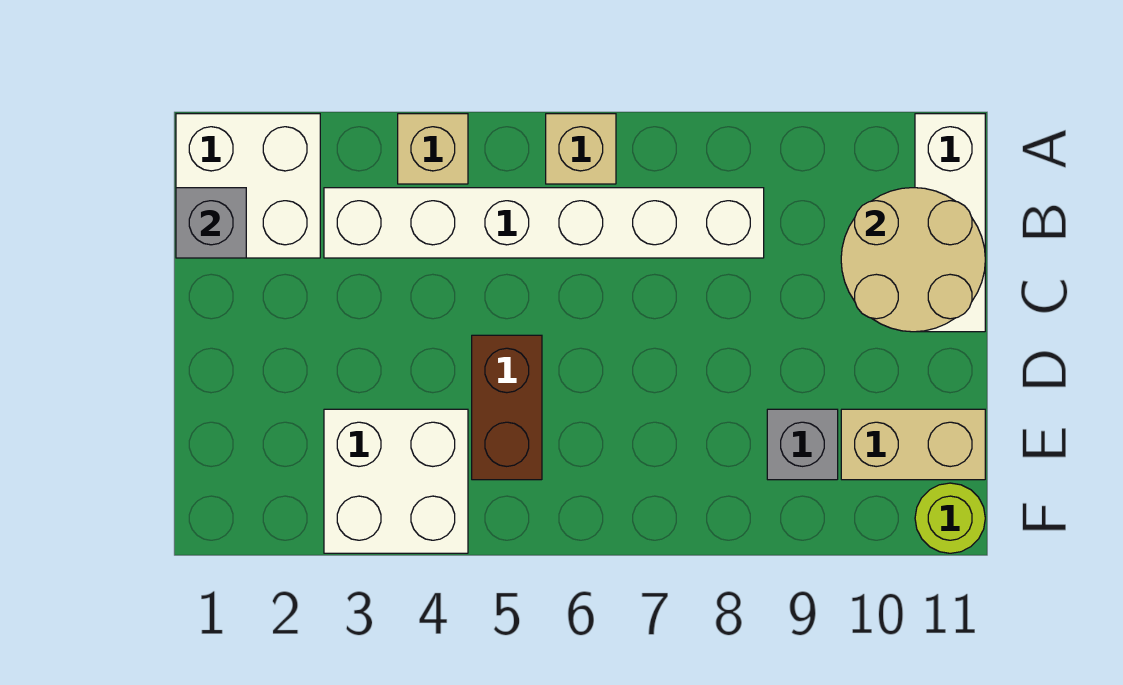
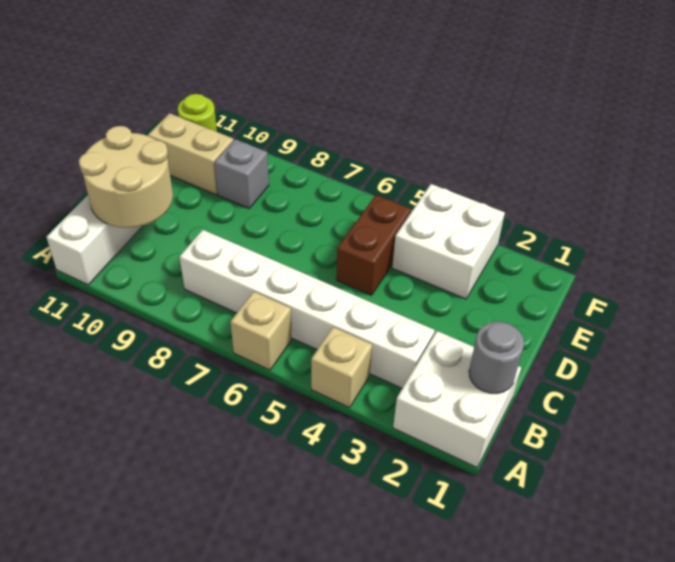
grey 1x1 brick [176,188,246,258] -> grey 1x1 round brick [469,322,524,393]

